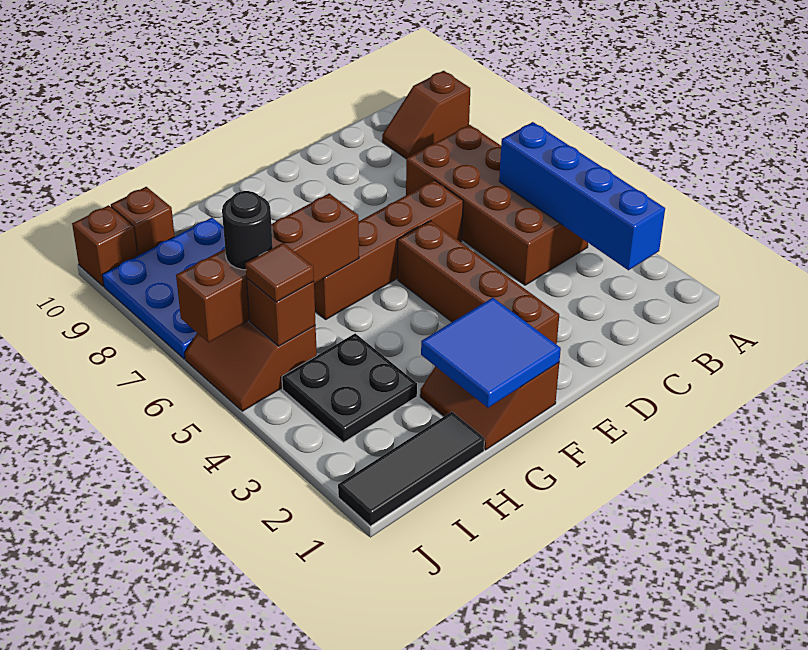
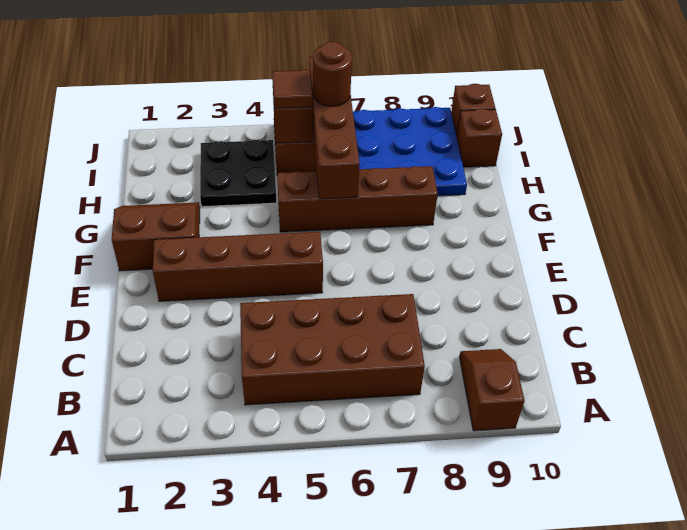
blue 1x4 brick [499,122,665,270] -> none
brown 1x4 brick [314,180,463,319] -> brown 1x4 brick turned to [277,166,438,232]
blue 2x2 tile [421,298,561,408] -> none
black 1x3 tile [338,412,485,526] -> none
black 1x1 round brick [222,191,273,270] -> brown 1x1 round brick [313,42,352,106]

